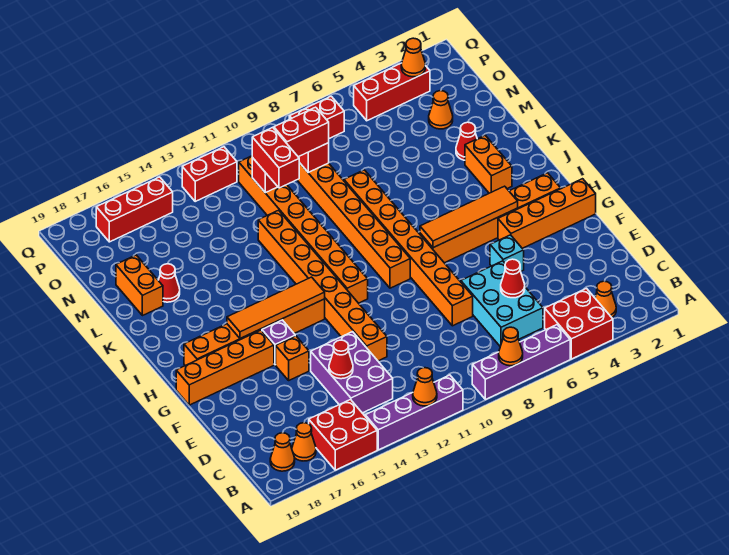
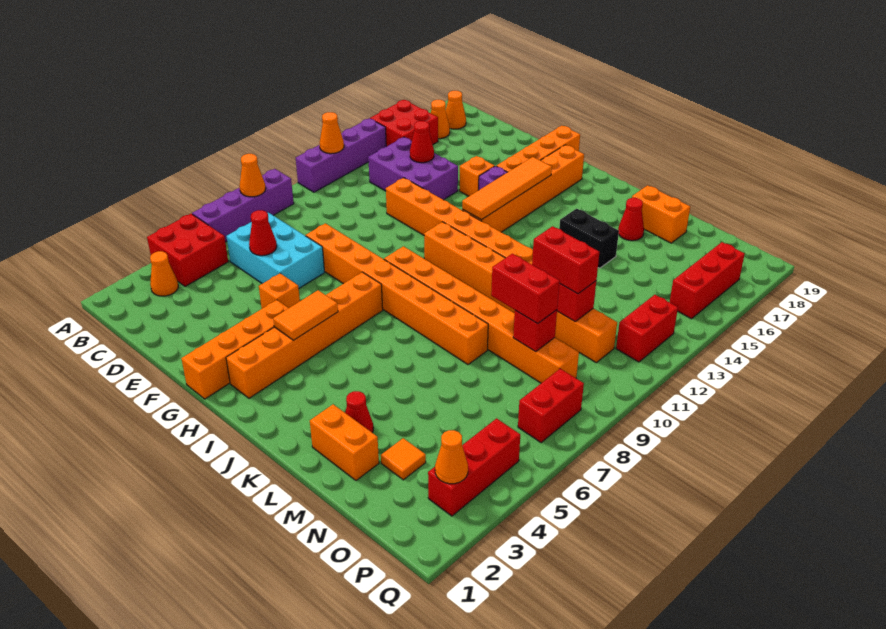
cyan 1x1 brick [490,235,524,271] -> orange 1x1 brick [259,273,300,308]
orange 1x4 tile [420,186,518,248] -> orange 1x2 tile [273,290,338,340]
orange 1x2 brick [465,135,512,193] -> orange 1x2 brick moved to [310,404,379,480]
none -> black 1x2 brick [559,209,619,268]
orange 1x1 cone [429,91,453,129] -> orange 1x1 tile [381,438,426,480]
red 1x2 brick [274,107,329,157] -> red 1x2 brick turned to [491,254,560,324]

